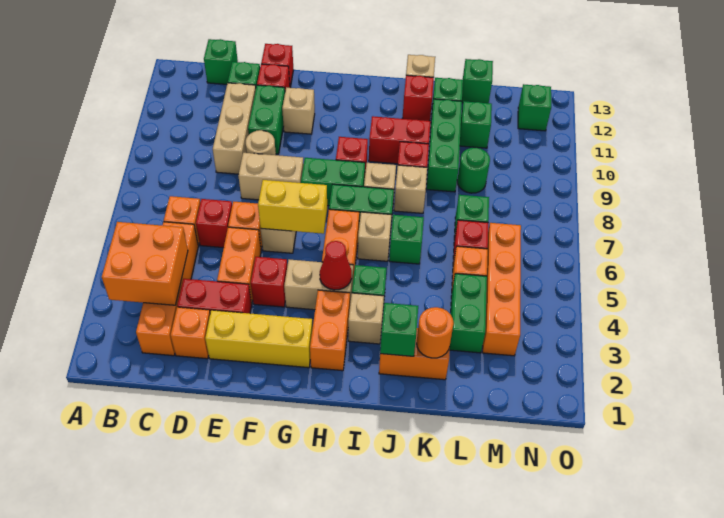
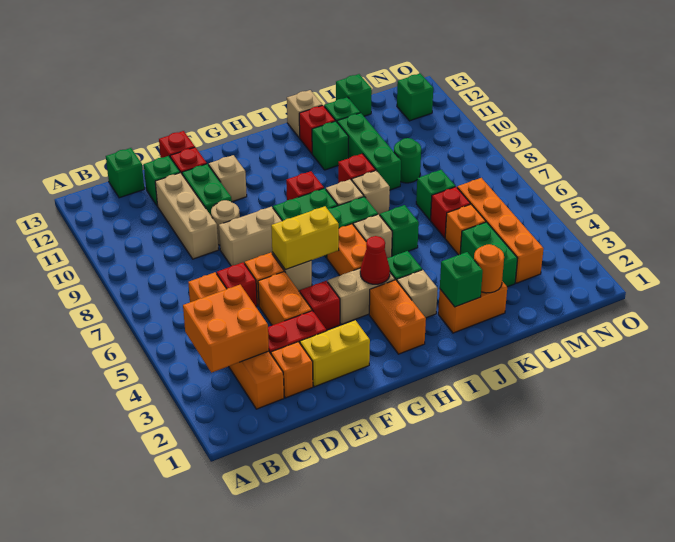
yellow 1x3 brick [205,310,313,368] -> yellow 1x2 brick [300,320,370,387]
red 1x2 brick [369,116,431,164] -> none
green 1x1 brick [460,101,492,148] -> green 1x1 brick moved to [312,121,349,170]

